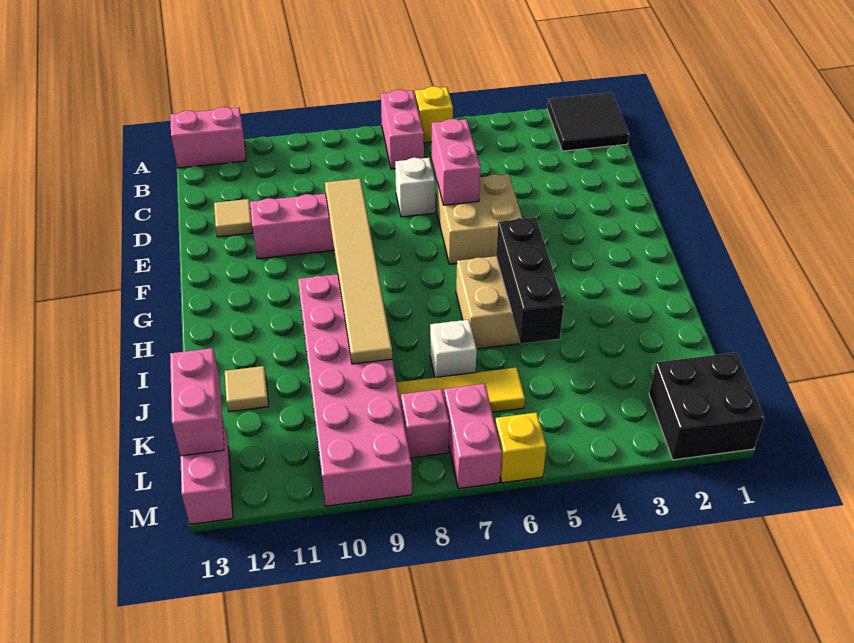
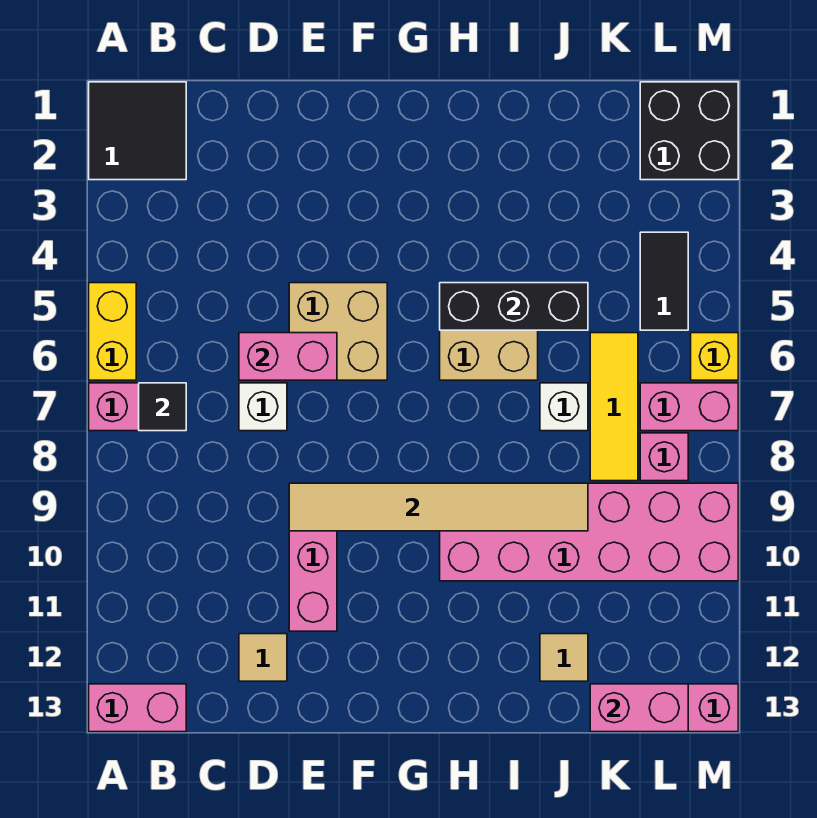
yellow 1x1 brick [415,86,453,143] -> yellow 1x2 brick [89,283,136,380]
pink 1x2 brick [170,107,246,168] -> pink 1x2 brick turned to [89,684,186,732]
none -> black 1x1 tile [139,383,186,431]
none -> black 1x2 tile [640,232,688,330]

